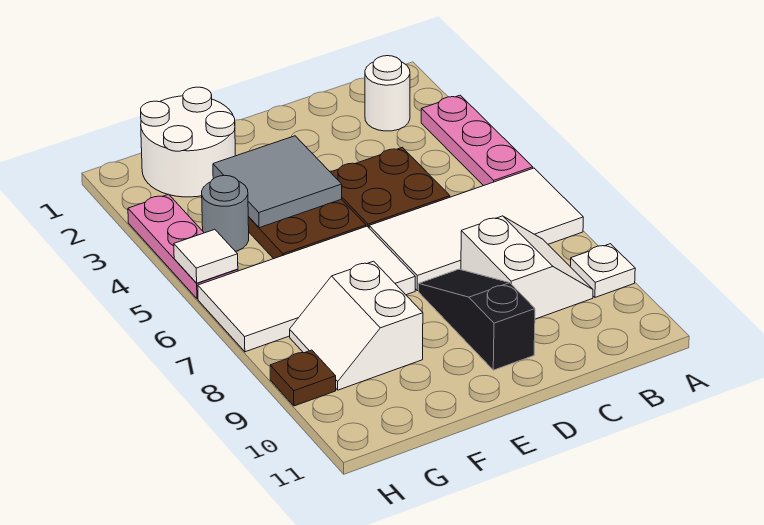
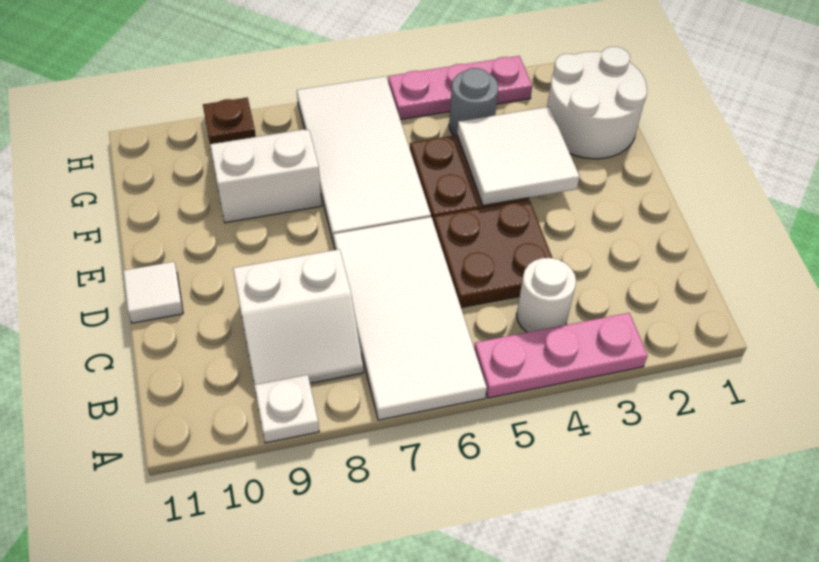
white 1x1 round brick [365,56,410,131] -> white 1x1 round brick moved to [517,258,576,332]
black 1x3 slope [419,269,535,370] -> none
grey 2x2 tile [213,136,342,228] -> white 2x2 tile [457,107,580,205]
white 1x1 tile [174,229,238,283] -> white 1x1 tile moved to [123,262,183,323]

